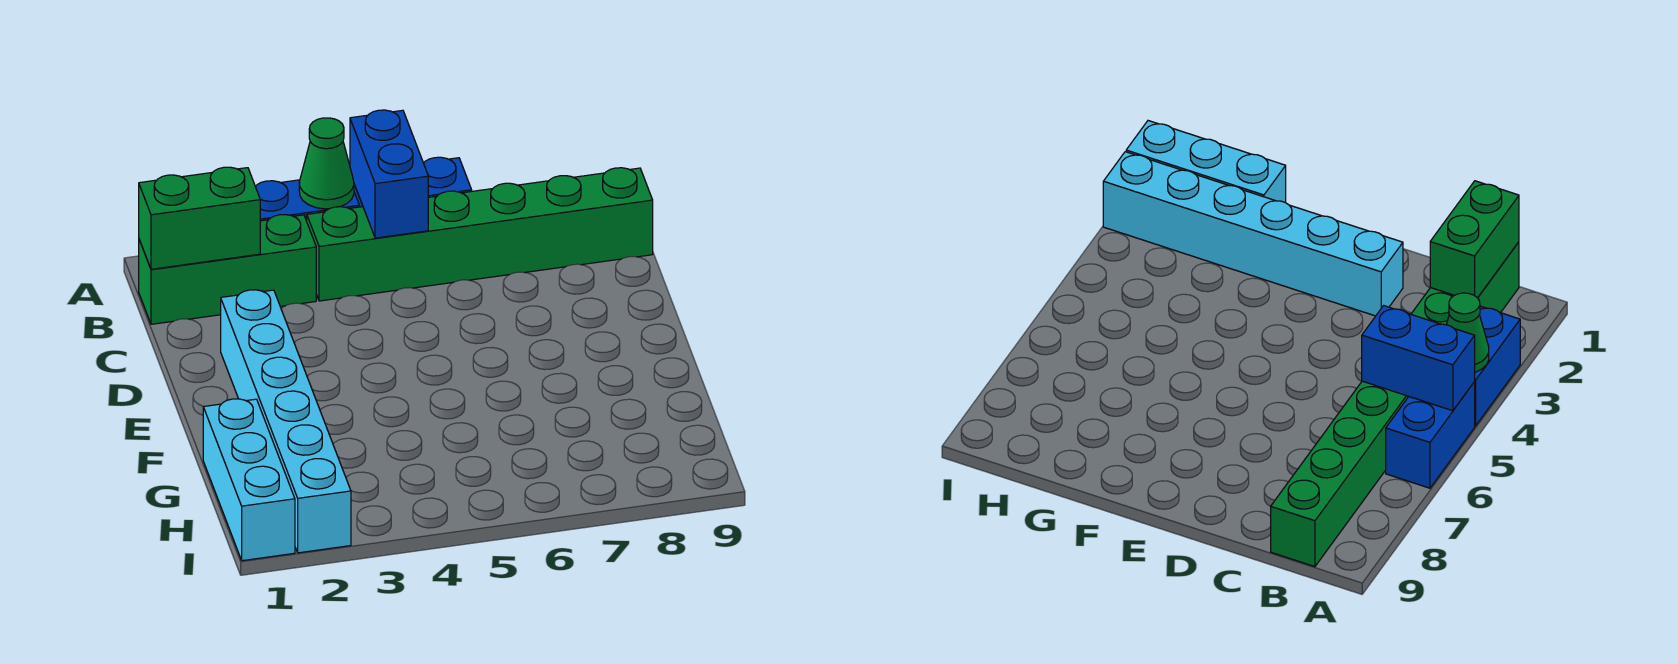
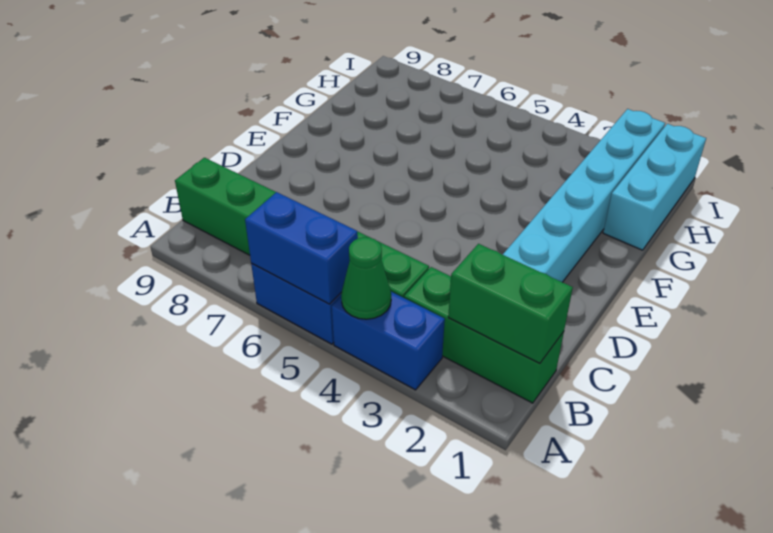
blue 1x2 brick [350,110,428,238] -> blue 1x2 brick turned to [245,192,358,304]

